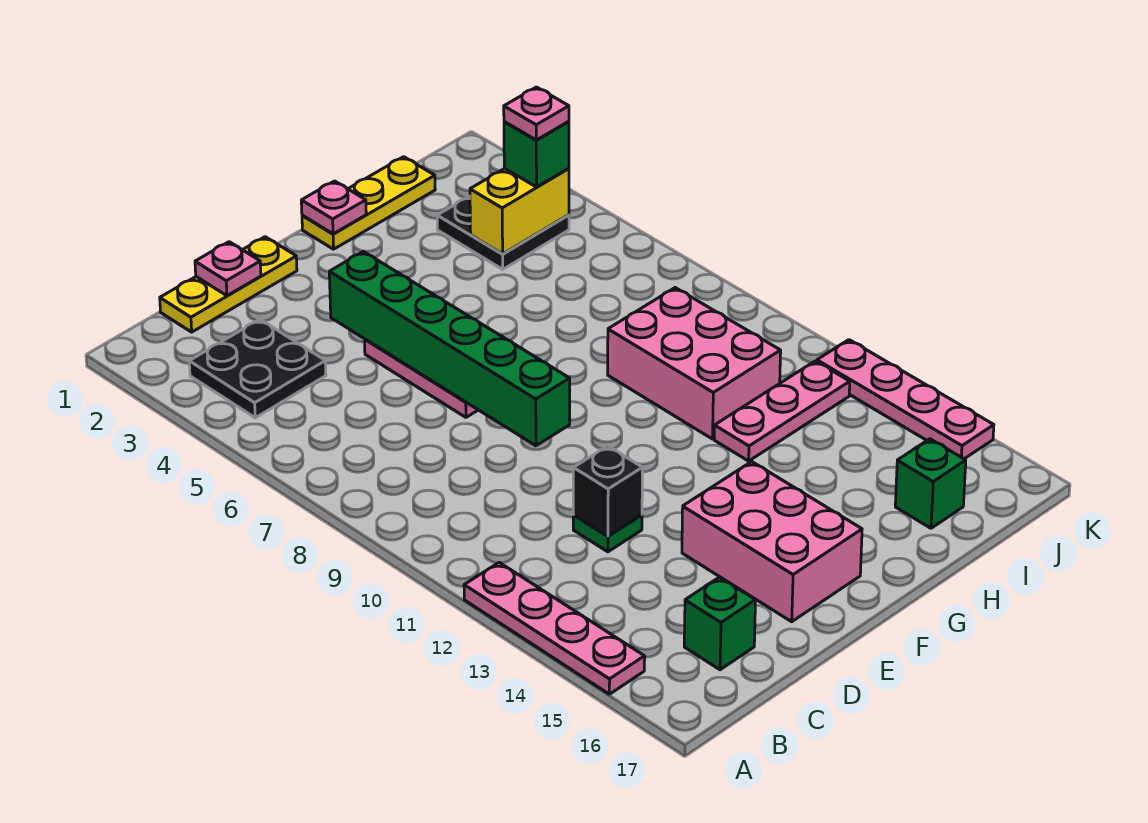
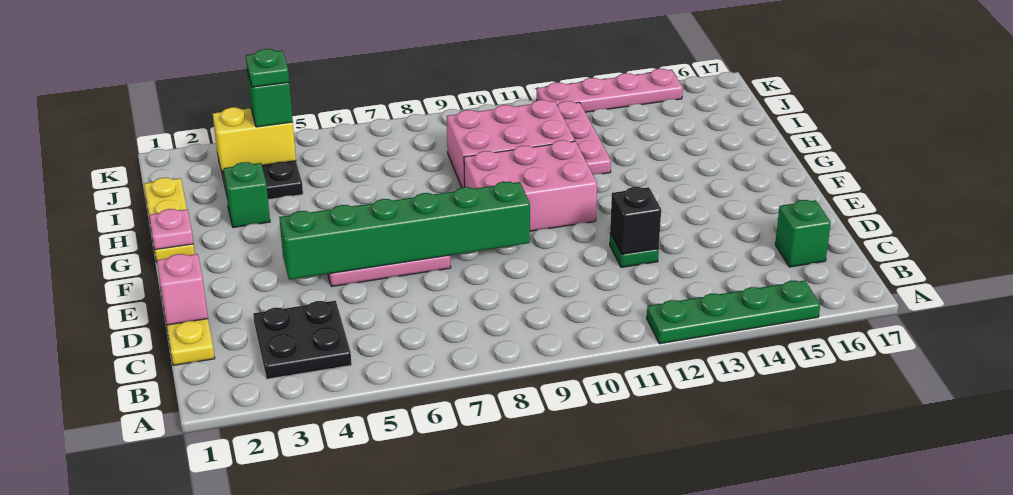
pink 1x4 plate [464,563,645,694] -> green 1x4 plate [647,280,820,344]
pink 1x1 plate [195,242,261,296] -> pink 1x1 brick [157,254,208,325]
pink 2x3 brick [682,462,862,622] -> pink 2x3 brick moved to [464,140,597,231]
yellow 1x2 brick [470,168,569,254] -> yellow 1x2 brick turned to [213,107,296,171]
green 1x1 brick [895,439,966,528] -> green 1x1 brick moved to [224,162,270,228]
pink 1x1 plate [504,87,569,140] -> green 1x1 plate [246,49,289,87]

